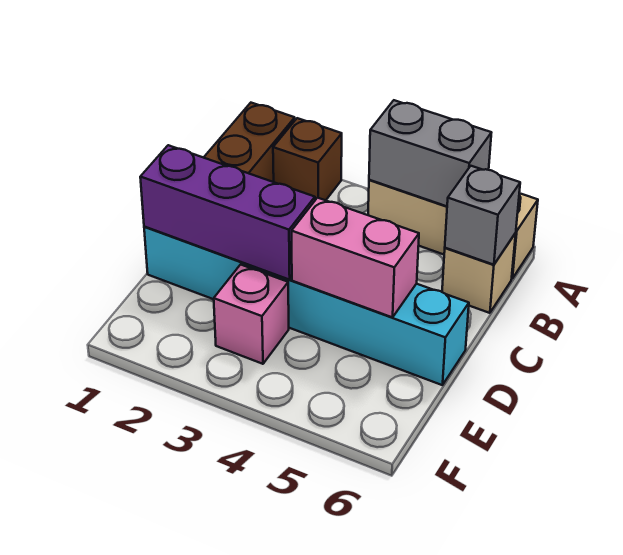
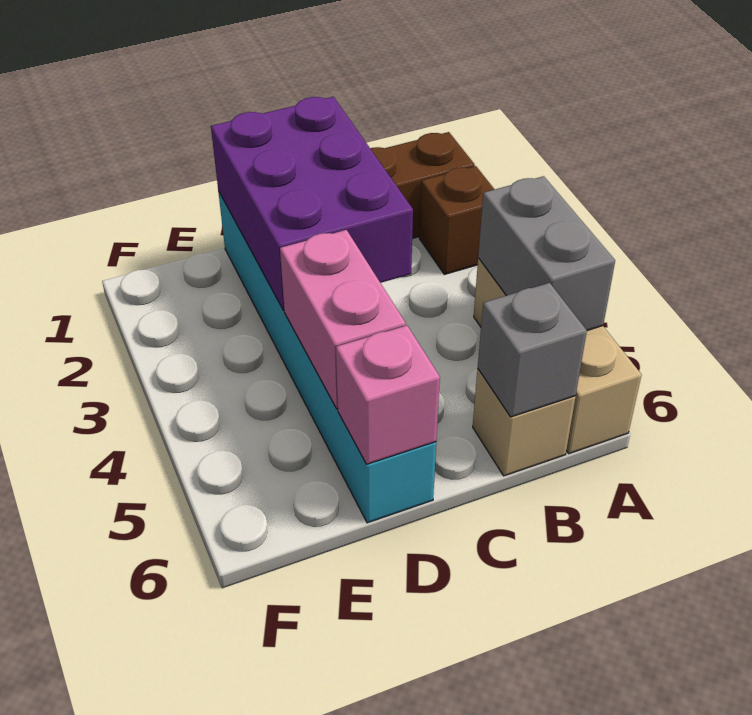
purple 1x3 brick [140,145,315,280] -> purple 2x3 brick [211,97,413,311]
pink 1x1 brick [214,265,289,364] -> pink 1x1 brick moved to [336,325,440,464]

